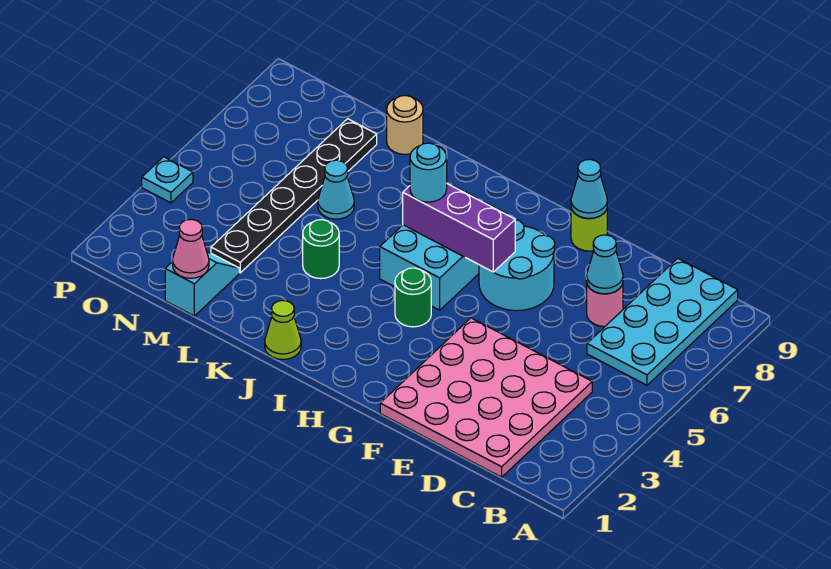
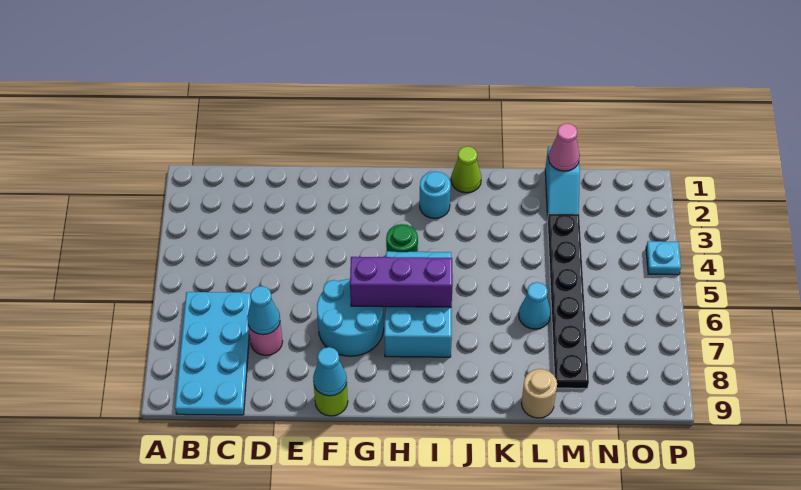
pink 4x4 plate [380,318,592,477] -> none
cyan 1x1 round brick [410,143,447,202] -> cyan 1x1 round brick moved to [420,171,451,219]
green 1x1 round brick [303,220,339,279] -> none

